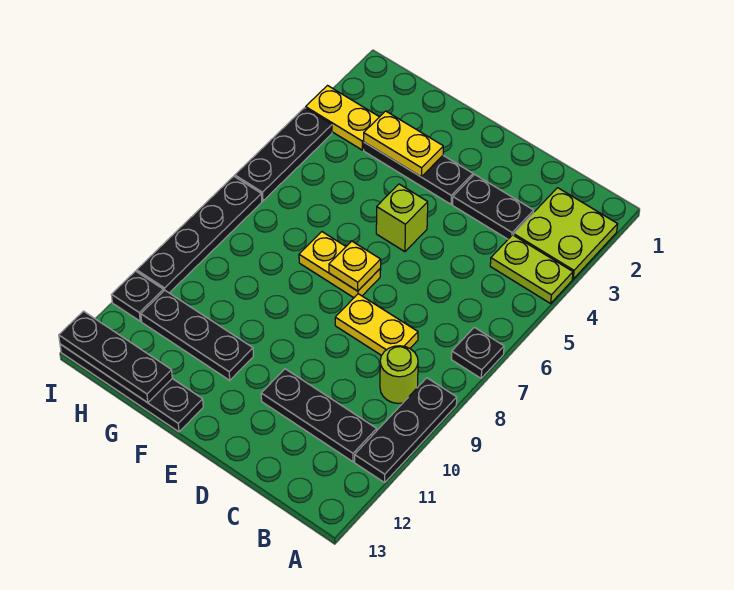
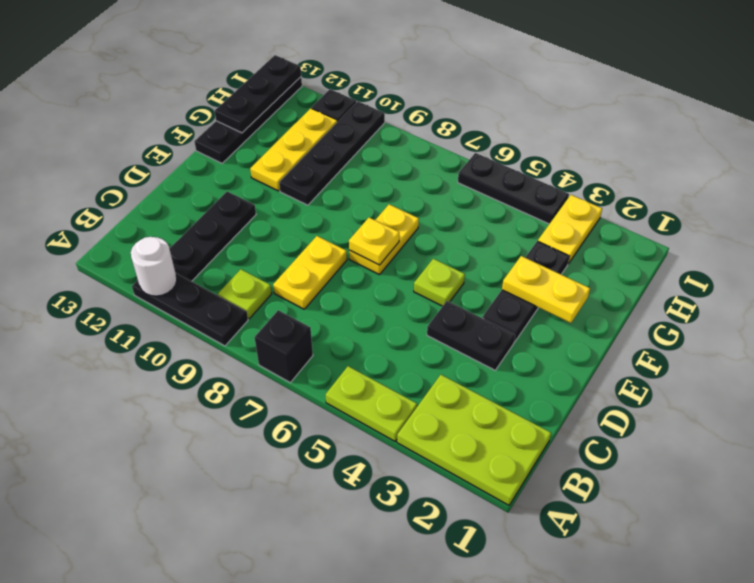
lime 2x2 plate [514,188,618,279] -> lime 2x3 plate [397,375,551,505]
lime 1x2 plate [490,235,573,303] -> lime 1x2 plate turned to [326,366,417,441]
black 1x1 plate [451,327,504,378] -> black 1x1 brick [254,310,313,383]
none -> white 1x1 round brick [131,237,177,296]
lime 1x1 round brick [380,346,418,403] -> lime 1x1 plate [218,269,272,319]
black 1x2 plate [453,175,534,239] -> black 1x2 plate turned to [427,301,515,370]
lime 1x1 brick [376,184,428,252] -> lime 1x1 plate [414,259,465,306]
yellow 1x2 plate [364,111,443,177] -> yellow 1x2 plate turned to [502,256,590,323]
black 1x3 plate [141,290,254,380] -> yellow 1x3 plate [250,108,338,191]
black 1x4 plate [137,176,262,293] -> black 1x4 plate turned to [279,101,385,205]

